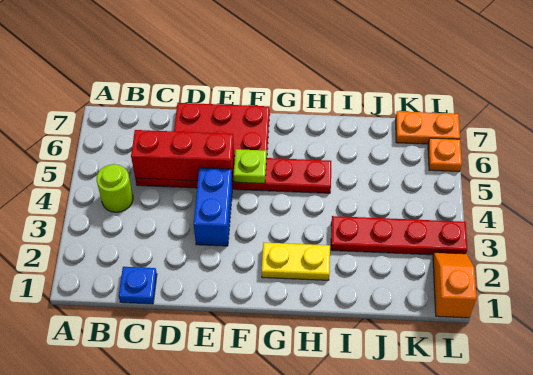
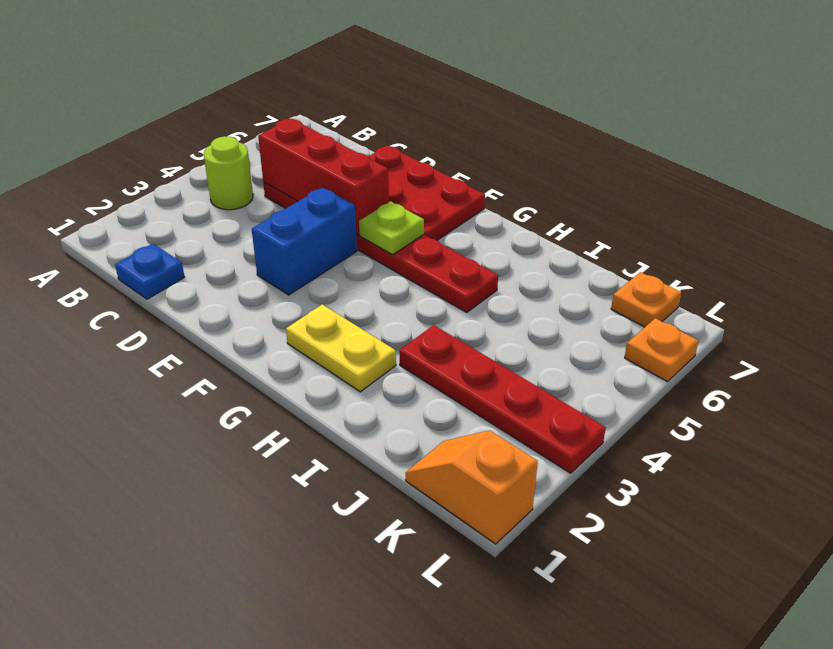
orange 1x2 plate [396,111,460,144] -> orange 1x1 plate [611,272,681,327]
orange 1x2 slope [433,253,477,318] -> orange 1x2 slope turned to [406,430,538,544]

